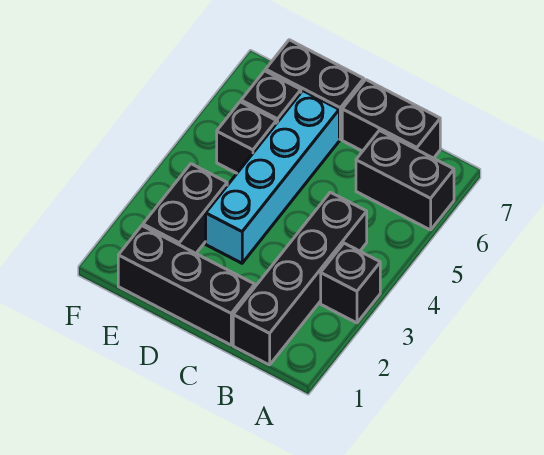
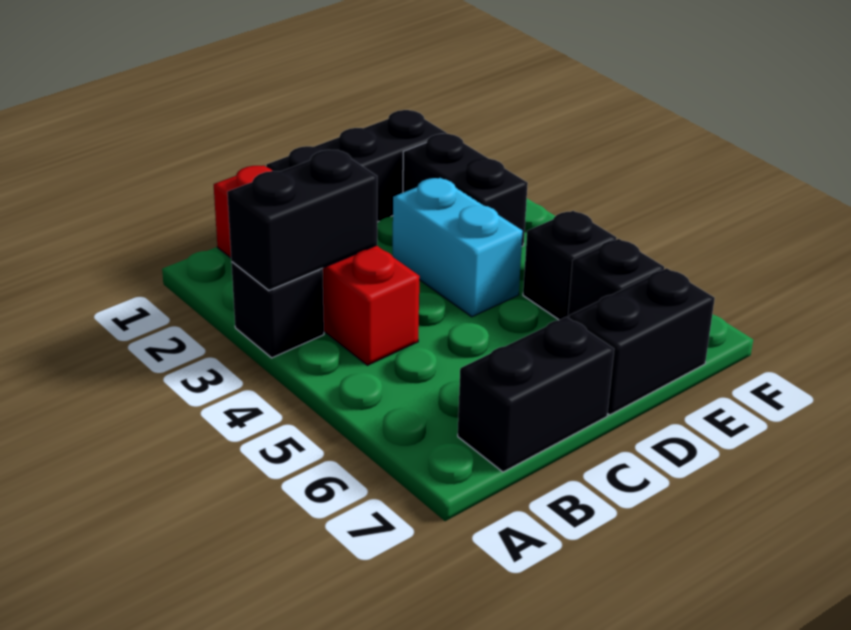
black 1x2 brick [356,130,454,230] -> black 1x2 brick moved to [227,150,377,290]
black 1x4 brick [233,192,367,365] -> red 1x4 brick [214,165,420,365]
cyan 1x4 brick [206,91,339,263] -> cyan 1x2 brick [393,178,523,317]

